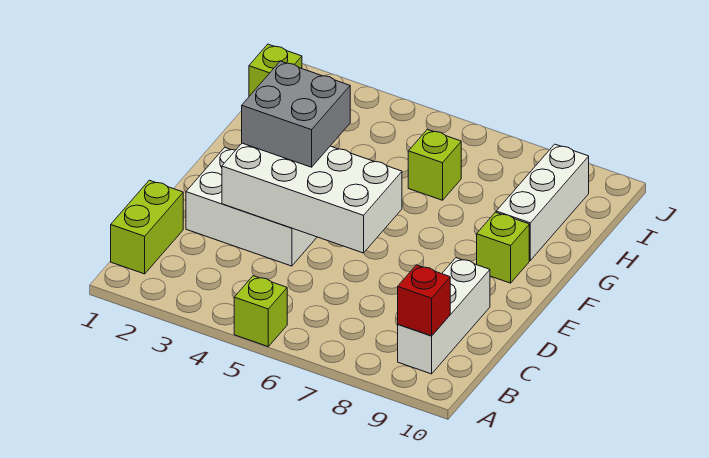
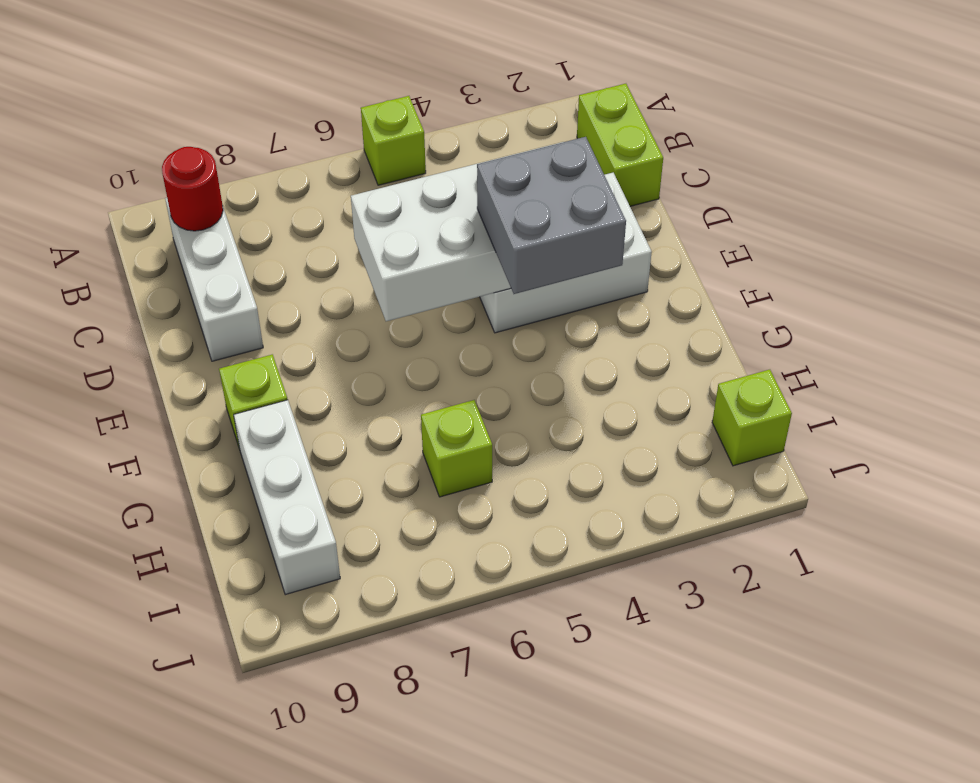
red 1x1 brick [398,265,450,336] -> red 1x1 round brick [162,147,223,231]

